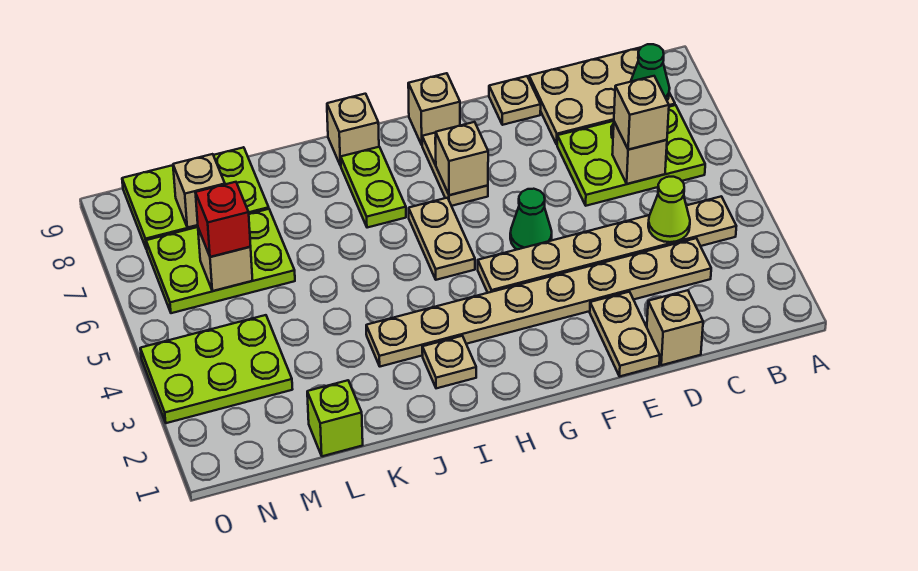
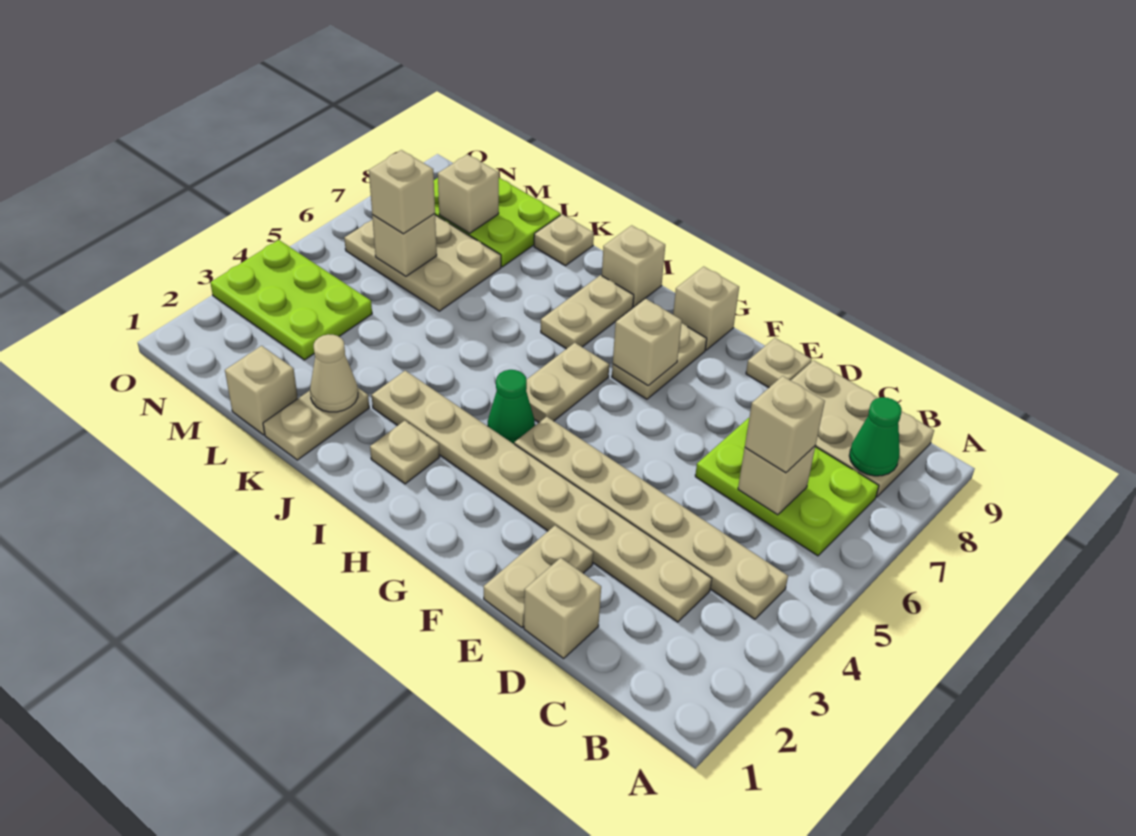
lime 1x1 cone [648,177,690,242] -> none
green 1x1 cone [510,189,552,249] -> green 1x1 cone moved to [488,370,535,444]
lime 1x2 plate [341,147,406,228] -> tan 1x2 plate [541,275,634,349]
none -> tan 1x2 plate [263,388,369,460]
none -> tan 1x1 cone [310,334,358,412]
none -> tan 1x1 plate [534,214,594,266]
lime 1x1 brick [307,380,363,456] -> tan 1x1 brick [225,346,298,435]
lime 2x3 plate [146,209,295,313] -> tan 2x3 plate [344,215,501,311]
red 1x1 brick [195,182,251,257] -> tan 1x1 brick [369,150,435,234]

